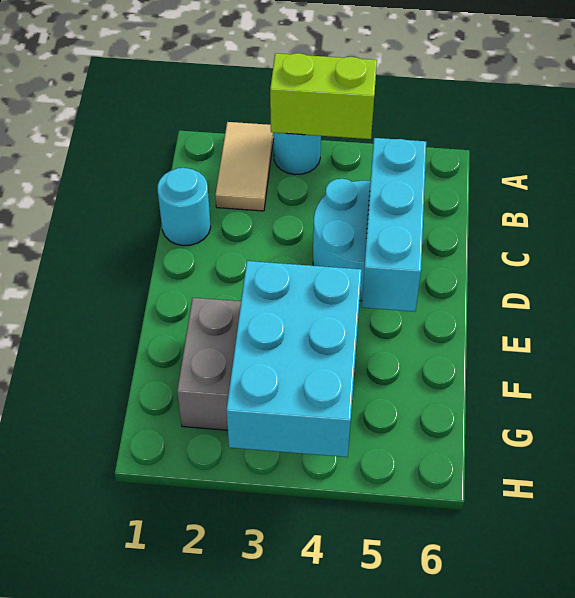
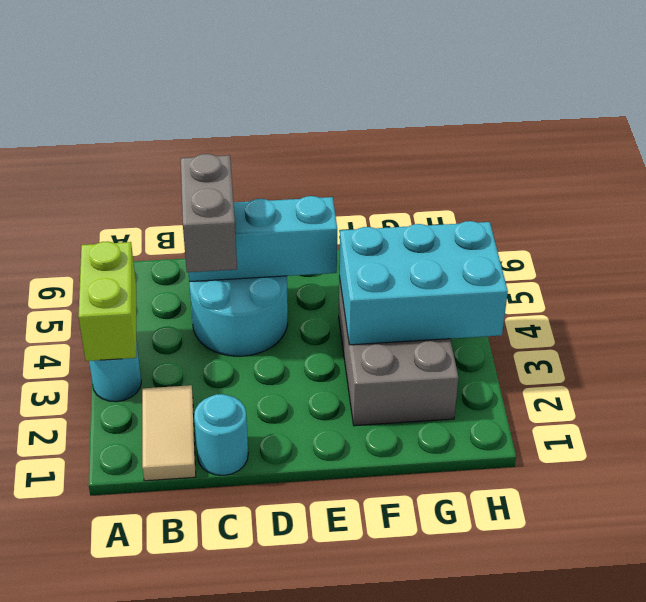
tan 1x2 tile [215,122,274,211] -> tan 1x2 tile turned to [142,385,196,481]
none -> grey 1x2 brick [181,154,237,272]

